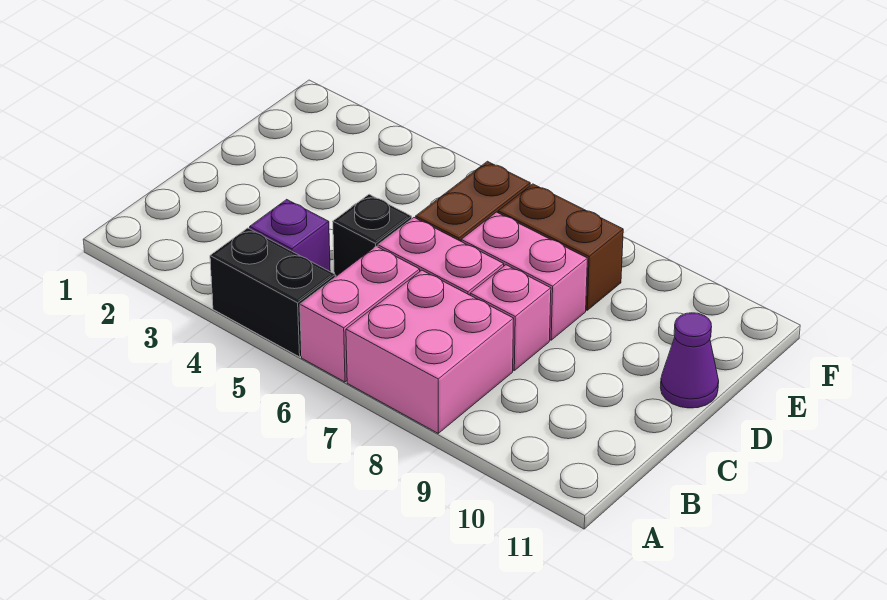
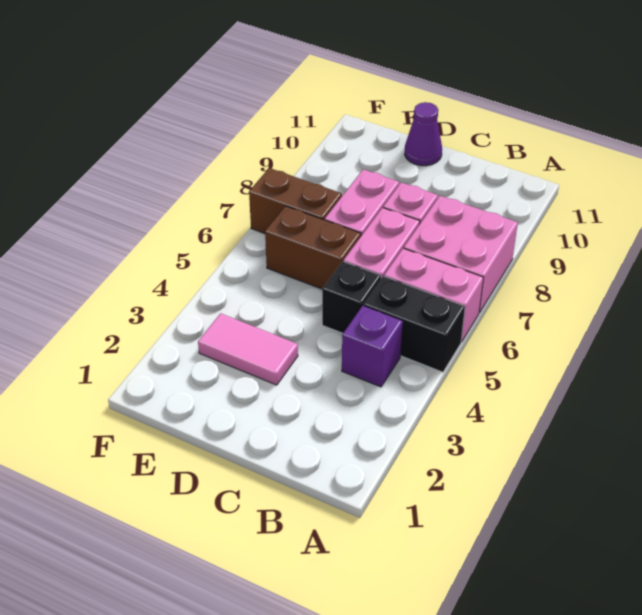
black 1x2 brick [210,228,335,357] -> black 1x2 brick turned to [364,276,465,372]
none -> pink 1x2 tile [198,313,298,385]
brown 1x2 brick [498,184,623,310] -> brown 1x2 brick turned to [249,168,342,234]

